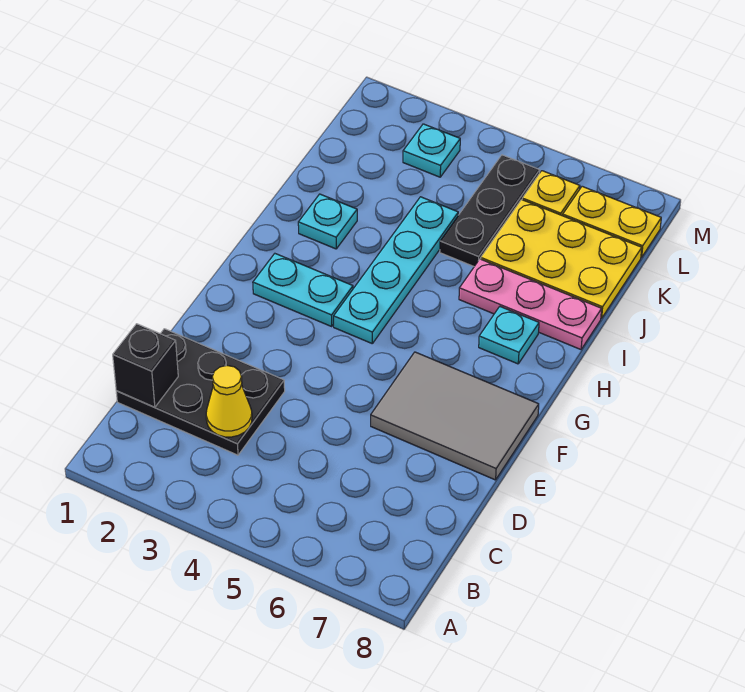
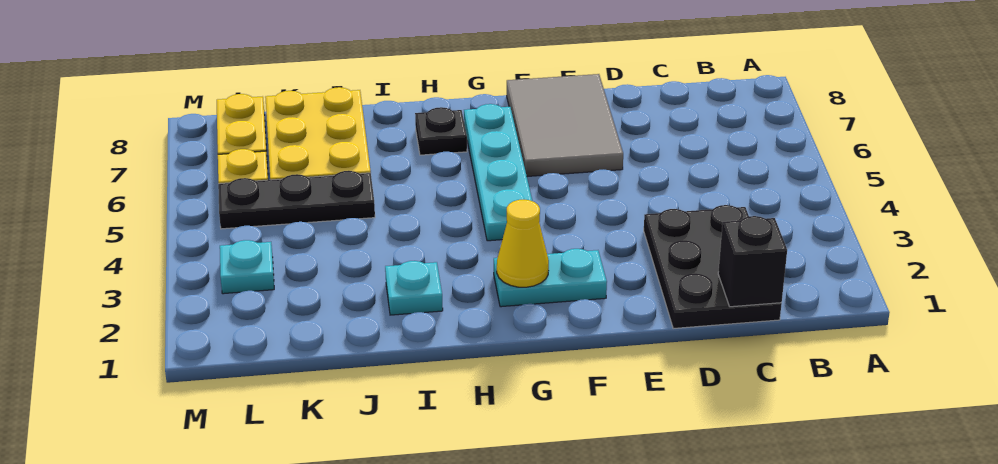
yellow 1x1 cone [206,365,252,437] -> yellow 1x1 cone moved to [497,199,549,287]
cyan 1x2 plate [253,254,353,326] -> cyan 1x2 plate turned to [494,249,607,307]
cyan 1x4 plate [334,197,458,343] -> cyan 1x4 plate turned to [464,104,532,241]
cyan 1x1 plate [479,307,539,364] -> black 1x1 plate [415,107,467,155]
pink 1x3 plate [459,259,602,349] -> none

